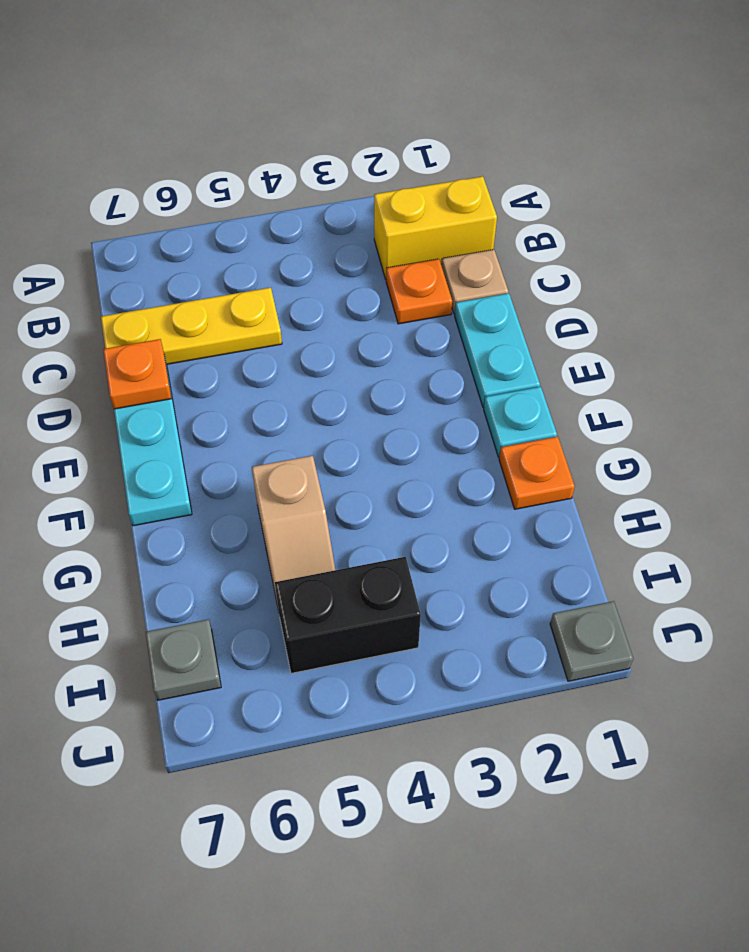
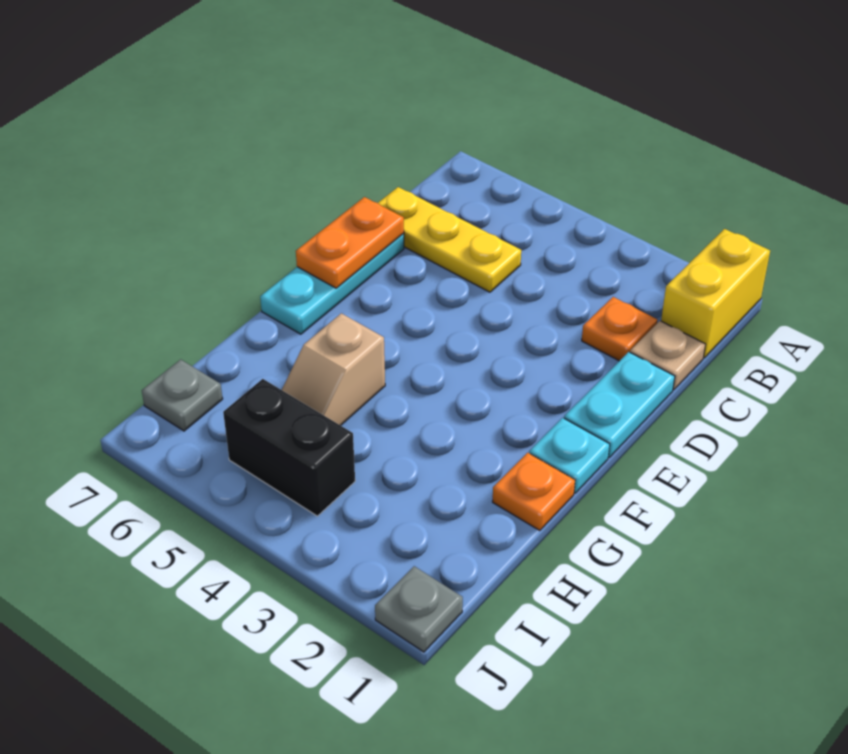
yellow 1x2 brick [374,176,497,279] -> yellow 1x2 brick turned to [661,229,770,358]
orange 1x1 plate [103,339,172,409] -> orange 1x2 plate [296,197,404,288]

